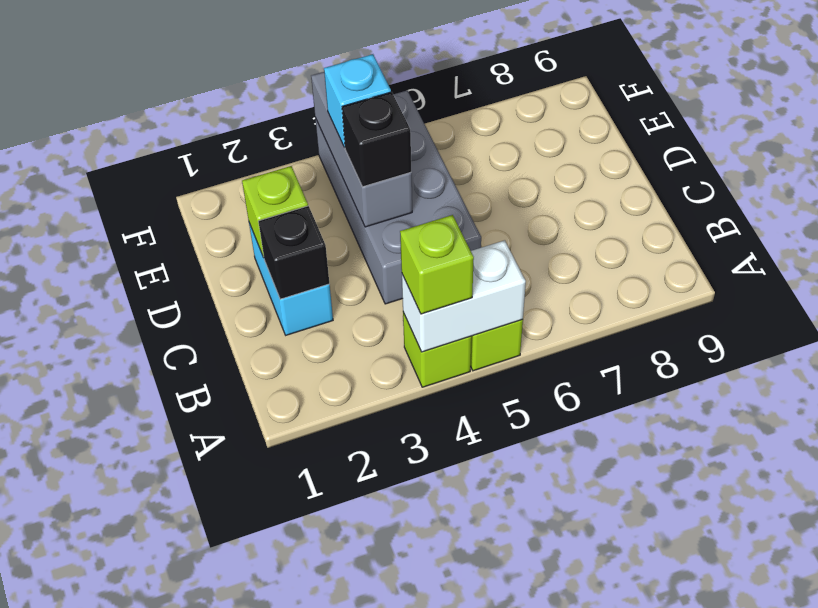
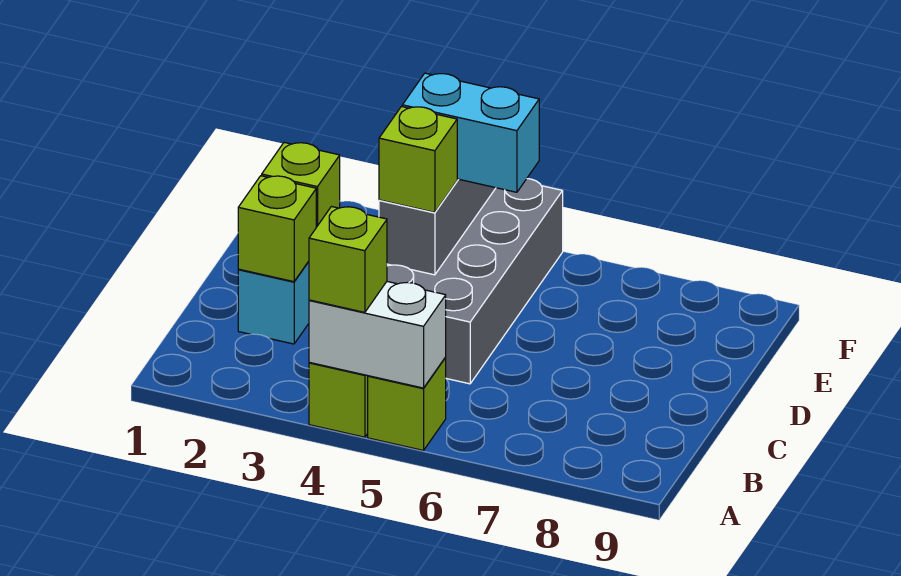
black 1x1 brick [258,206,329,299] -> lime 1x1 brick [238,176,316,282]
black 1x1 brick [342,92,411,187] -> lime 1x1 brick [379,107,457,212]
cyan 1x1 brick [324,54,391,148] -> cyan 1x2 brick [402,73,539,192]

